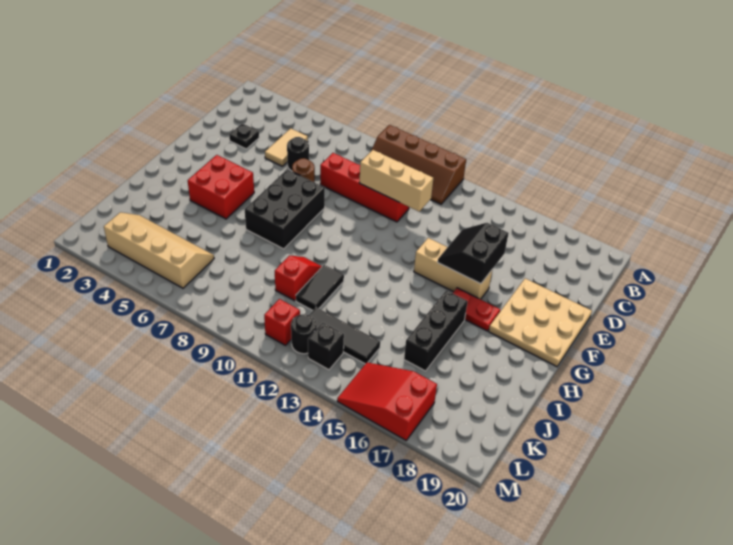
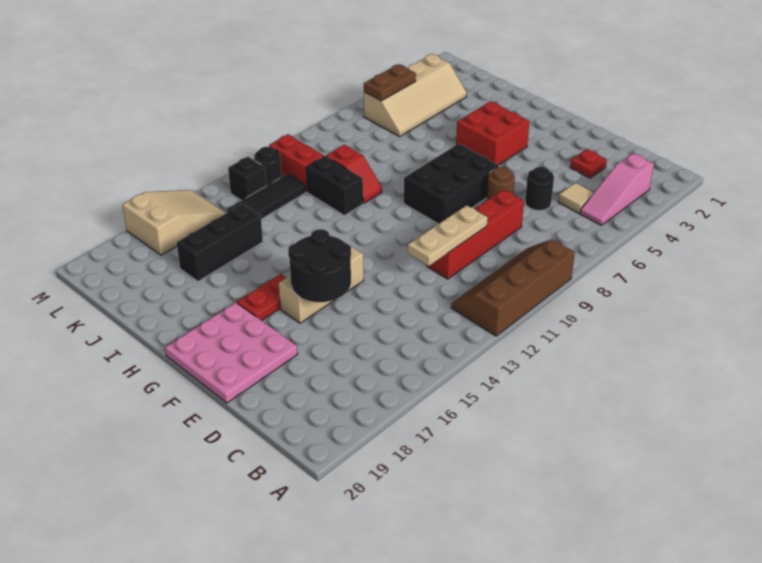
none -> pink 1x3 slope [580,153,654,225]
tan 1x2 tile [265,128,308,166] -> tan 1x1 tile [558,183,594,213]
black 1x1 plate [229,123,259,149] -> red 1x1 plate [570,149,607,178]
tan 1x3 brick [359,150,433,211] -> tan 1x3 plate [408,205,488,266]
black 2x2 slope [438,223,509,284] -> black 2x2 round brick [288,229,351,302]
tan 3x3 plate [489,279,592,367] -> pink 3x3 plate [165,302,298,403]
black 2x3 brick [245,169,325,249] -> black 2x3 brick turned to [404,144,499,224]
black 1x3 brick [404,290,468,371] -> black 1x3 brick turned to [177,204,263,281]
black 1x2 tile [296,265,344,310] -> black 1x2 brick [306,156,363,216]
none -> brown 1x2 plate [364,64,416,101]
red 1x1 brick [264,299,300,345] -> red 1x2 brick [269,134,324,192]
red 2x3 slope [337,362,437,440] -> tan 2x3 slope [122,190,225,255]

